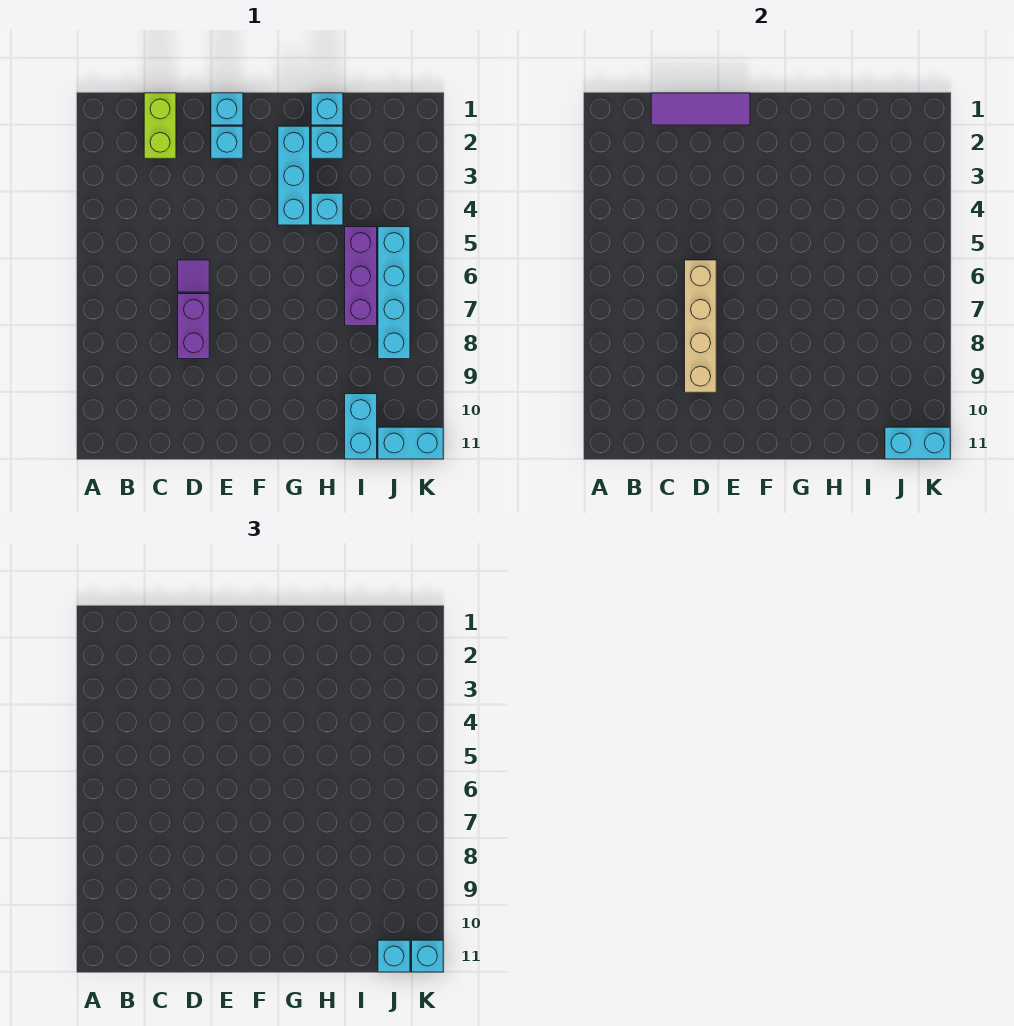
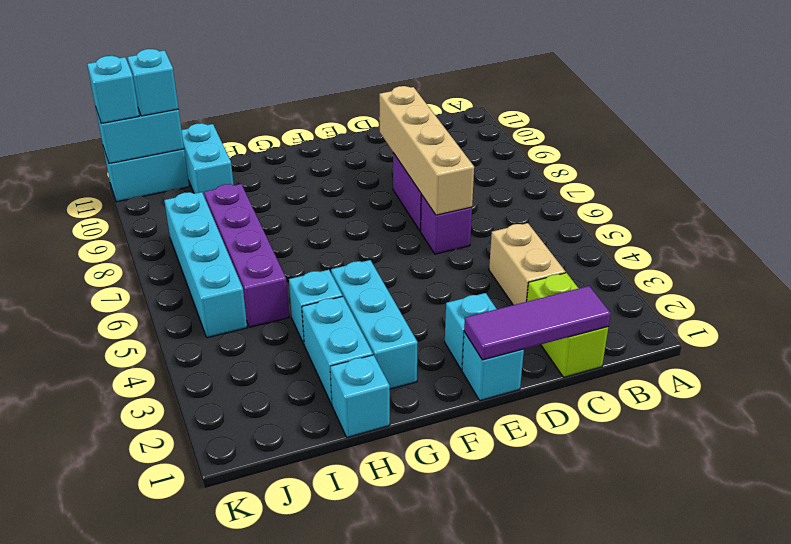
none -> tan 1x2 brick [489,223,565,305]
purple 1x1 tile [178,260,209,292] -> purple 1x1 brick [421,195,472,254]
cyan 1x1 brick [311,126,343,158] -> cyan 1x2 brick [302,296,373,404]
purple 1x3 brick [345,227,377,325] -> purple 1x4 brick [204,184,289,327]

